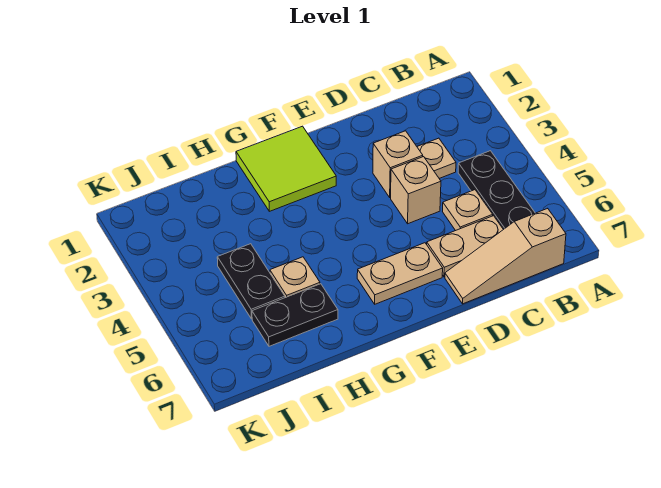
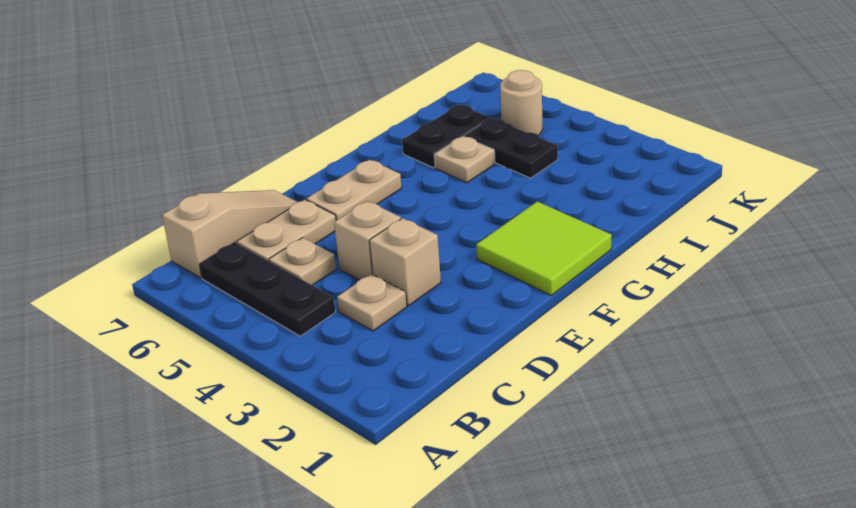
none -> tan 1x1 round brick [500,70,543,135]

